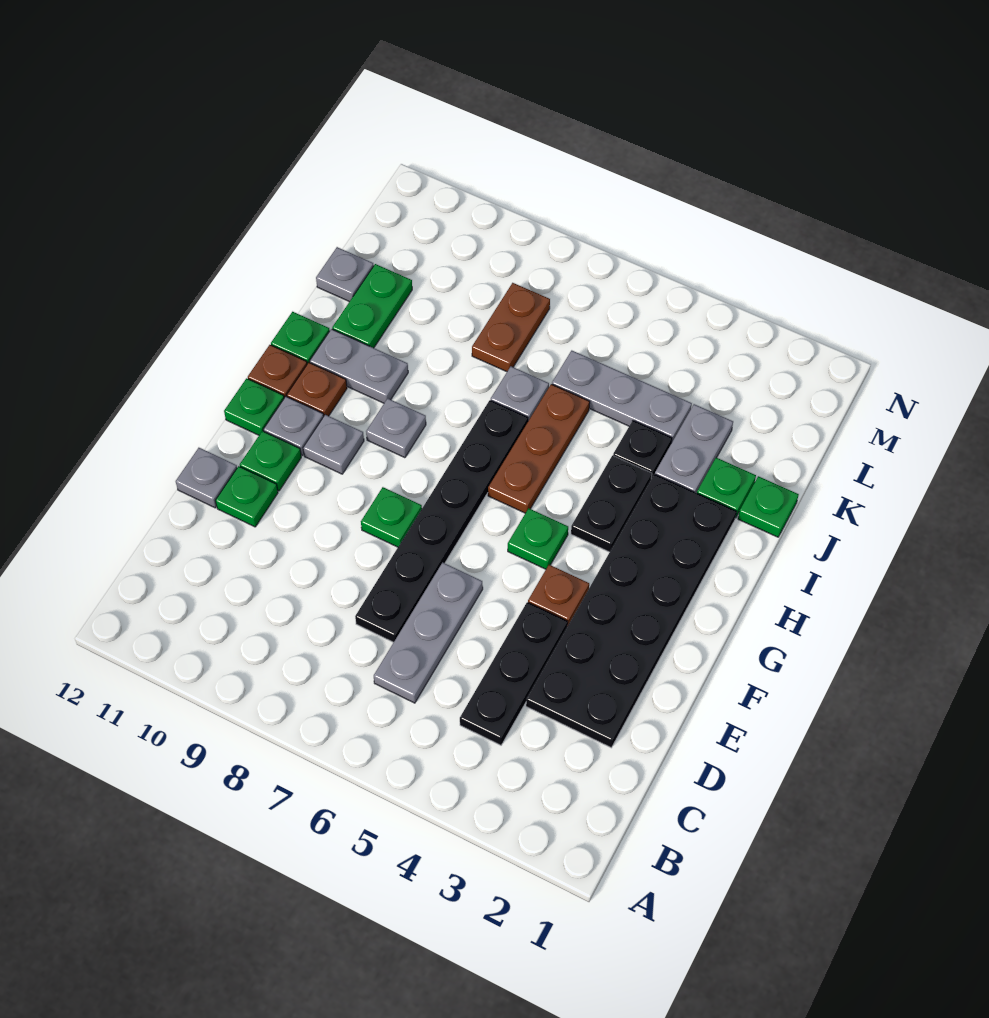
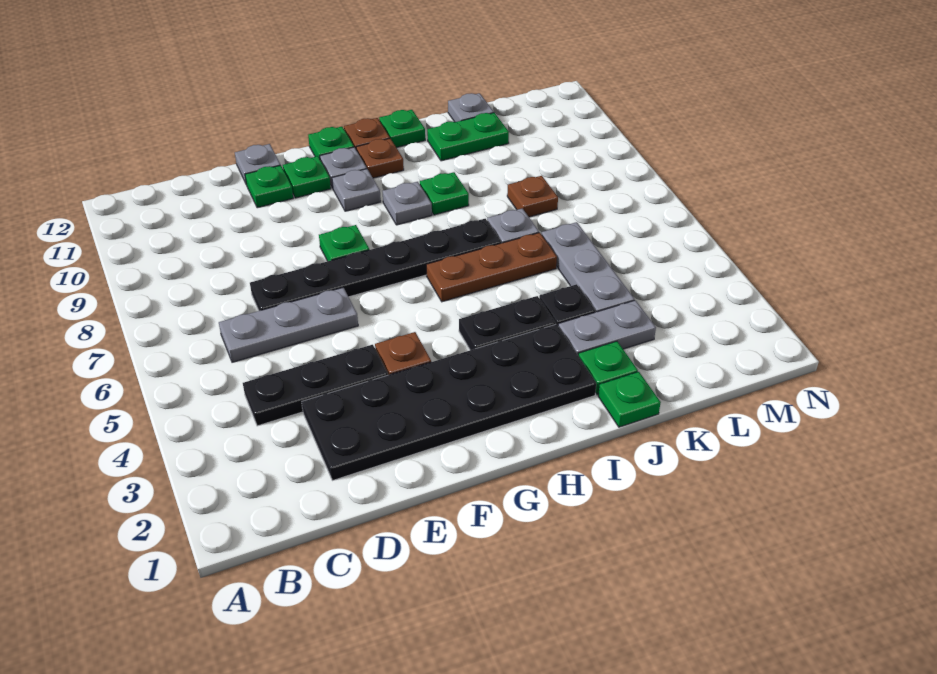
green 1x1 plate [508,508,568,569] -> green 1x1 plate moved to [420,172,469,215]
grey 1x2 plate [310,329,408,403] -> none
brown 1x2 plate [472,283,550,372] -> brown 1x1 plate [507,176,558,217]

